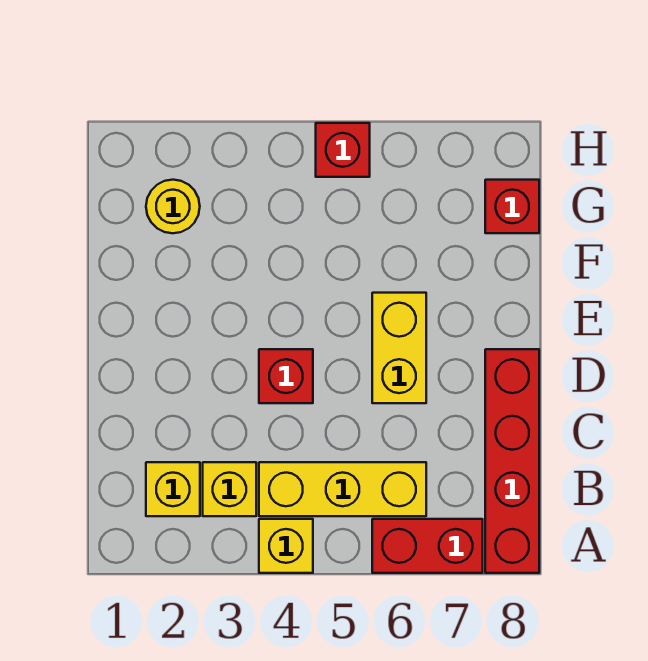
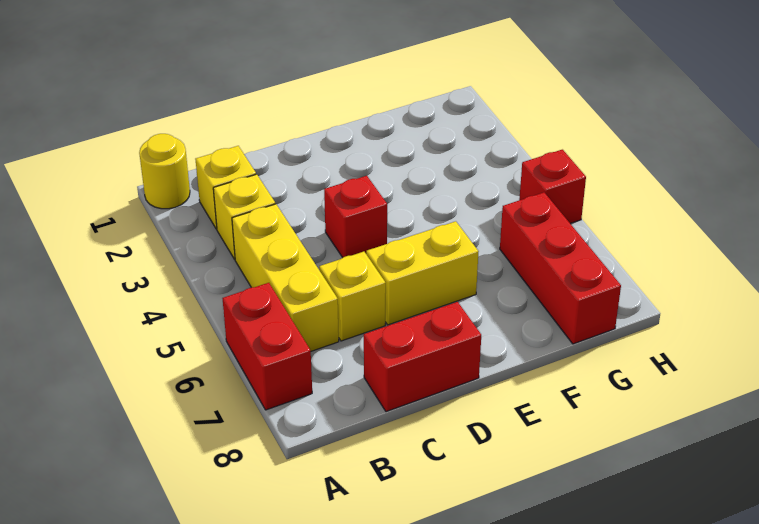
yellow 1x1 brick [259,519,313,573] -> yellow 1x1 brick moved to [319,252,386,341]
red 1x4 brick [485,349,539,573] -> red 1x2 brick [364,302,481,412]
yellow 1x1 round brick [146,180,200,233] -> yellow 1x1 round brick moved to [139,134,190,209]
red 1x1 brick [485,180,539,233] -> red 1x3 brick [500,192,621,344]

